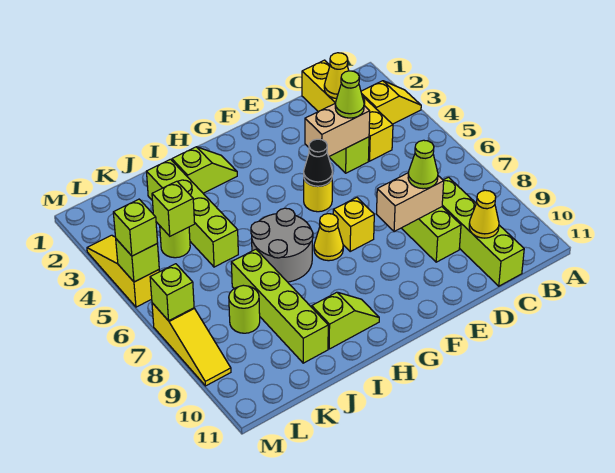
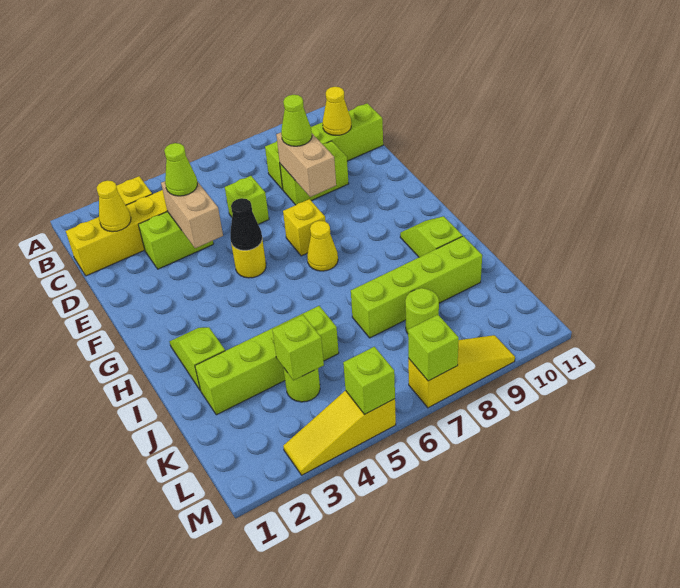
grey 2x2 round brick [251,208,313,282] -> none
lime 1x1 brick [113,199,158,256] -> lime 1x1 brick moved to [225,176,269,224]

